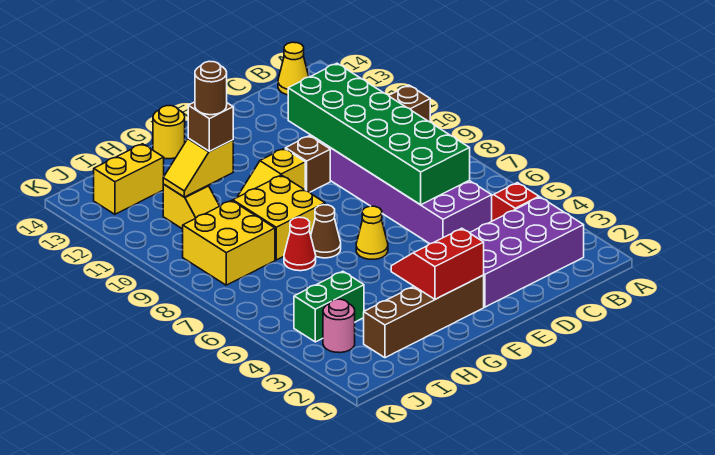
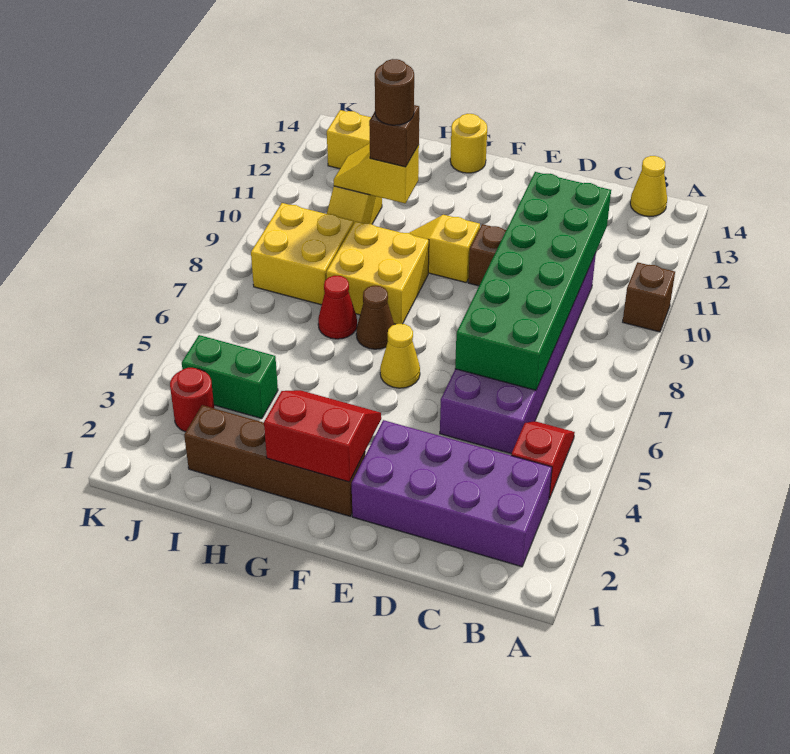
pink 1x1 round brick [323,299,355,353] -> red 1x1 round brick [170,368,214,432]

